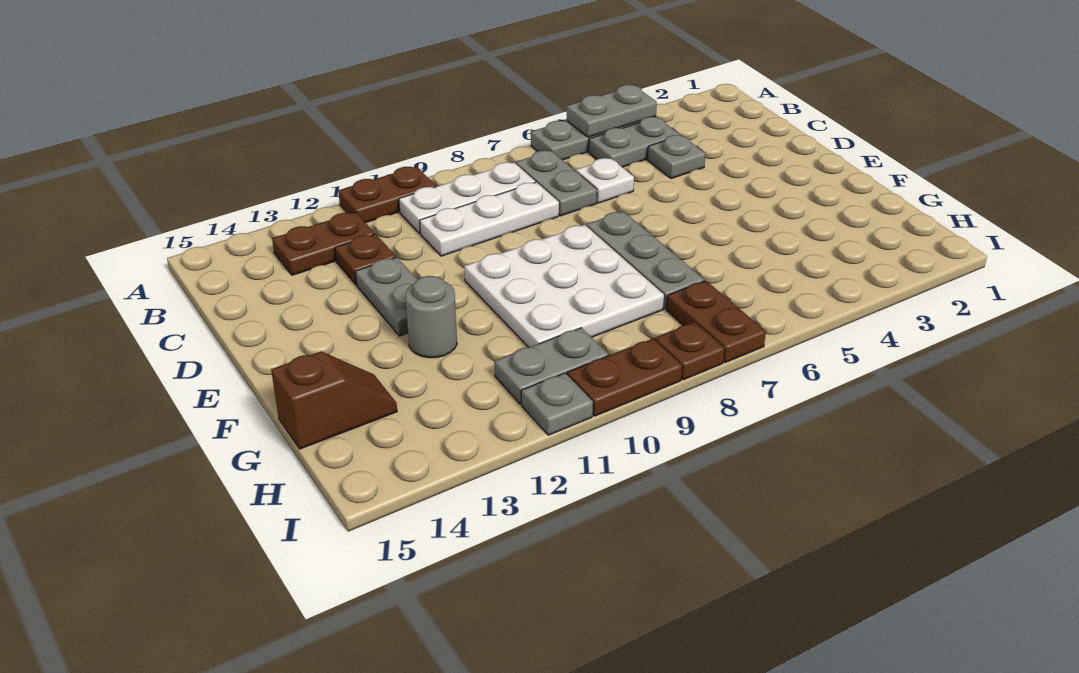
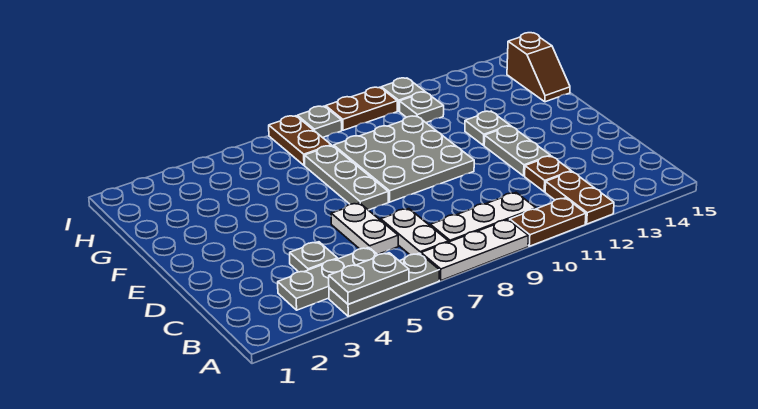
grey 1x2 plate [589,117,680,167] -> grey 1x3 plate [278,248,377,310]
grey 1x2 plate [516,151,597,216] -> white 1x2 plate [381,209,449,255]
brown 1x2 plate [272,212,375,275] -> brown 1x2 plate turned to [545,172,614,224]
white 1x1 plate [576,158,634,203] -> white 1x2 plate [331,203,398,255]
white 1x3 plate [420,182,559,256] -> white 1x3 plate moved to [421,220,528,280]
white 3x3 plate [464,225,664,347] -> grey 3x3 plate [334,116,474,202]
grey 1x1 round brick [406,276,457,358] -> grey 1x1 plate [465,111,510,145]
brown 1x2 slope [271,352,397,449] -> brown 1x2 slope turned to [507,33,570,102]
grey 1x2 plate [494,328,608,404] -> grey 1x1 plate [400,92,444,123]
brown 1x1 plate [655,322,725,380] -> grey 1x1 plate [297,106,342,138]

